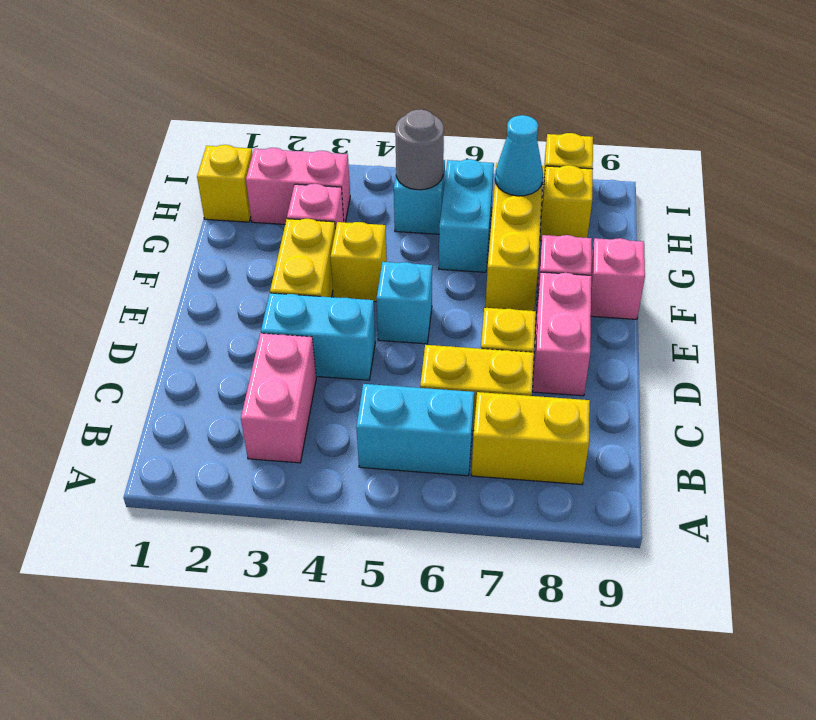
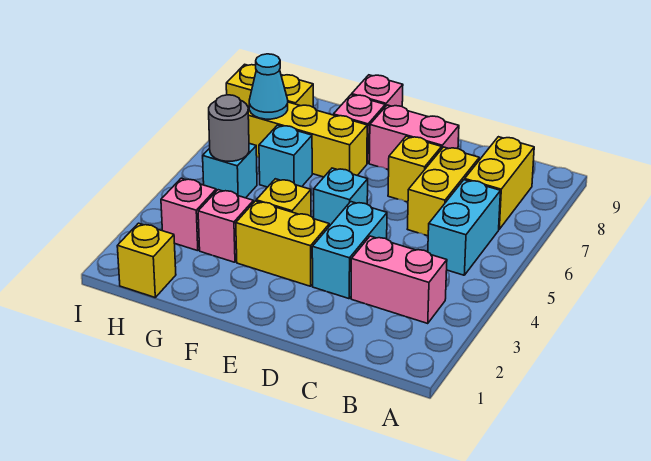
cyan 1x2 brick [439,159,494,272] -> cyan 1x1 brick [259,125,312,187]
pink 1x2 brick [246,148,350,224] -> pink 1x1 brick [161,178,216,251]

